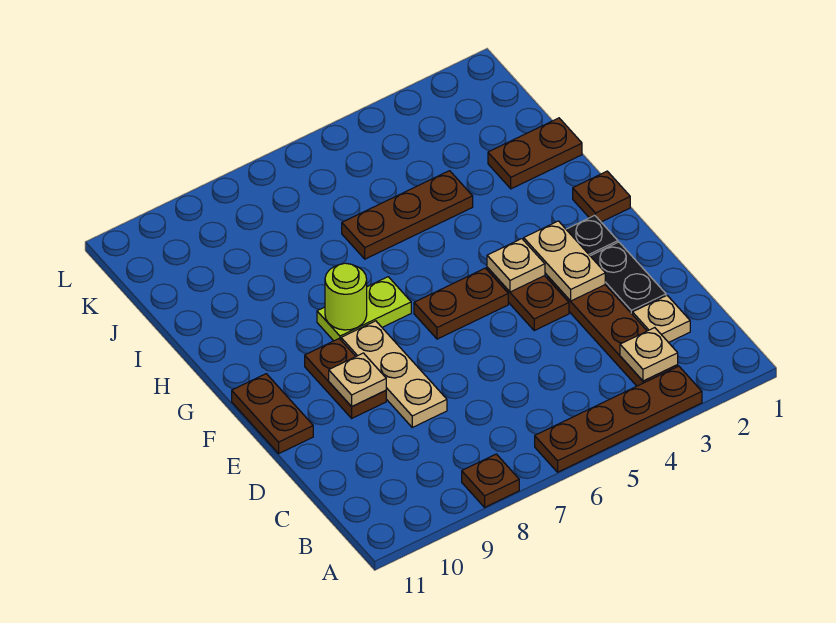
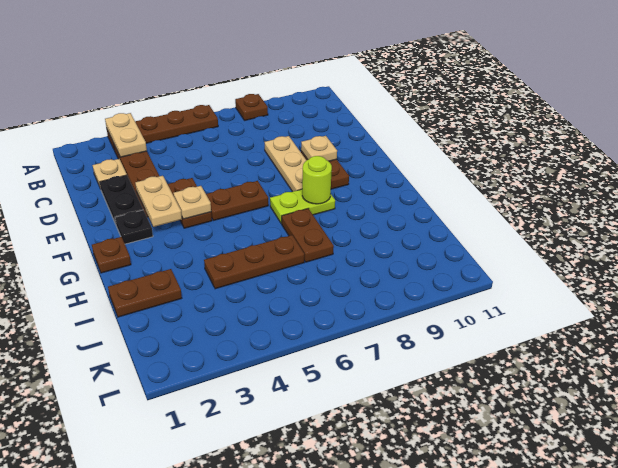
tan 1x1 plate [620,328,678,381] -> tan 1x2 plate [105,113,147,157]
brown 1x2 plate [232,374,313,453] -> brown 1x2 plate moved to [282,209,334,262]

